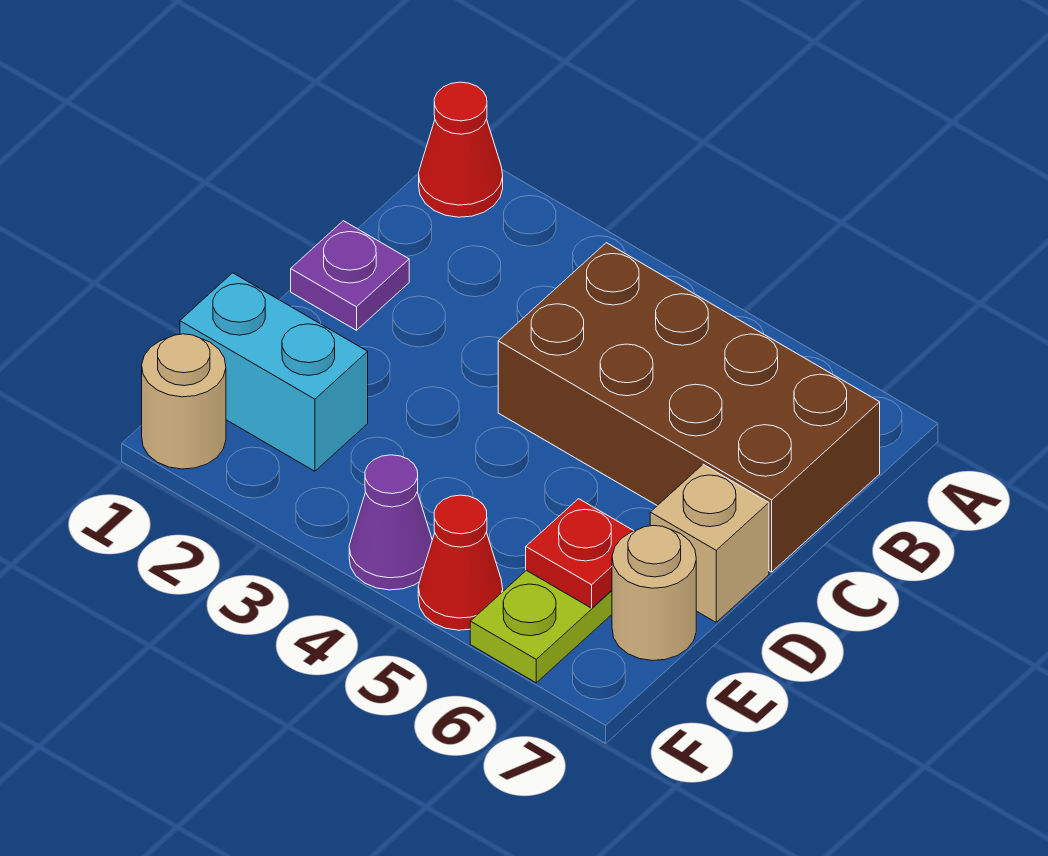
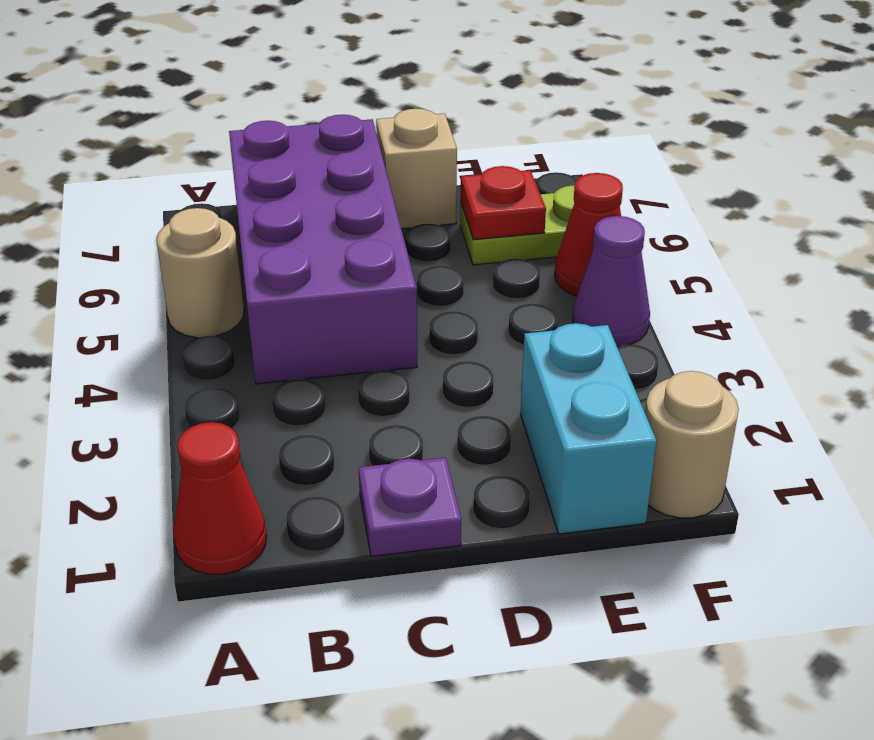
brown 2x4 brick [498,243,880,572] -> purple 2x4 brick [229,115,417,384]
tan 1x1 round brick [612,525,696,661] -> tan 1x1 round brick moved to [157,208,244,338]

